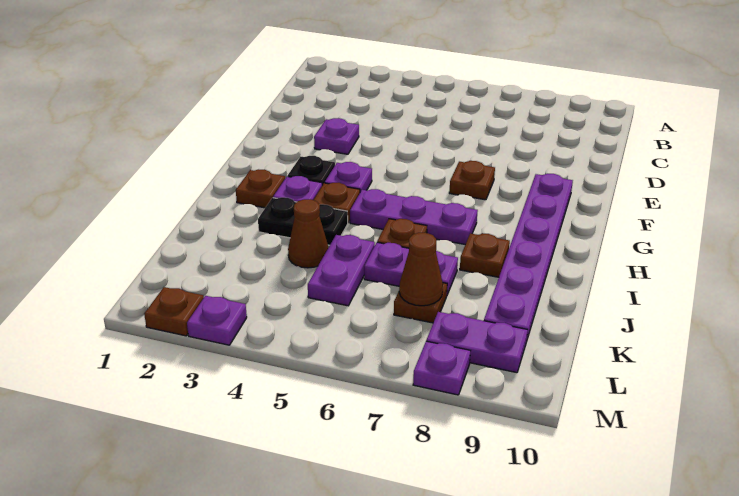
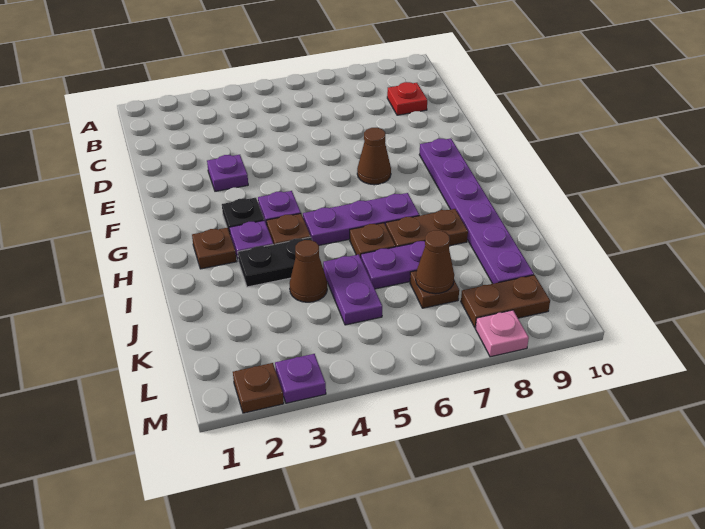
none -> red 1x1 plate [387,82,427,115]
brown 1x1 plate [449,161,495,200] -> brown 1x1 cone [357,128,391,185]
brown 1x1 plate [460,233,510,277] -> brown 1x2 plate [386,209,468,247]
purple 1x2 plate [426,312,528,373] -> brown 1x2 plate [461,275,550,328]
purple 1x1 plate [413,341,470,395] -> pink 1x1 plate [476,310,529,357]

